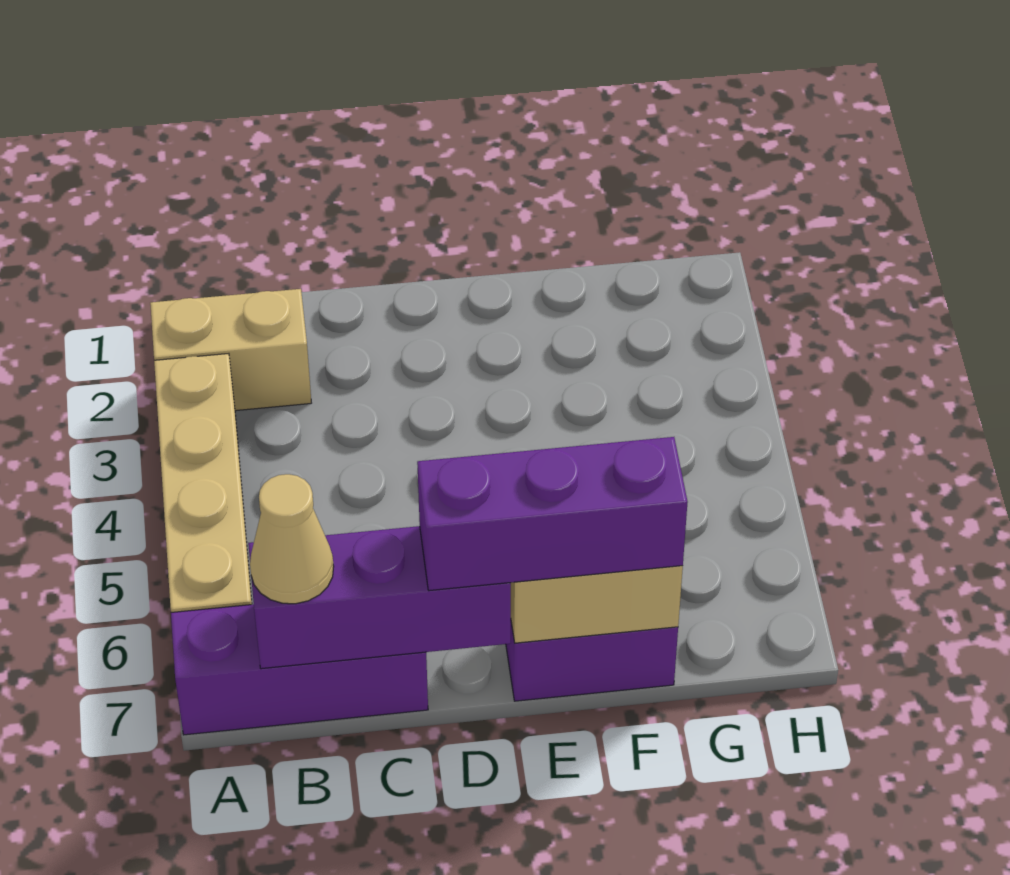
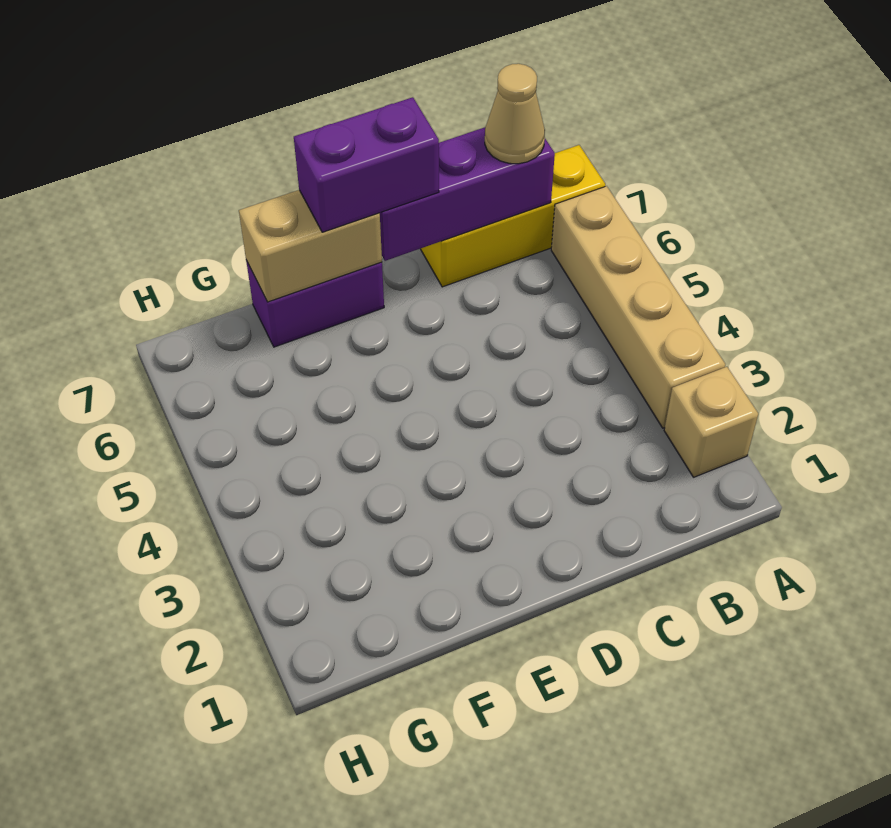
tan 1x2 brick [150,289,311,411] -> tan 1x1 brick [664,367,758,477]
purple 1x3 brick [171,604,428,735] -> yellow 1x3 brick [420,145,605,287]
purple 1x3 brick [417,437,688,591] -> purple 1x2 brick [294,97,439,232]

